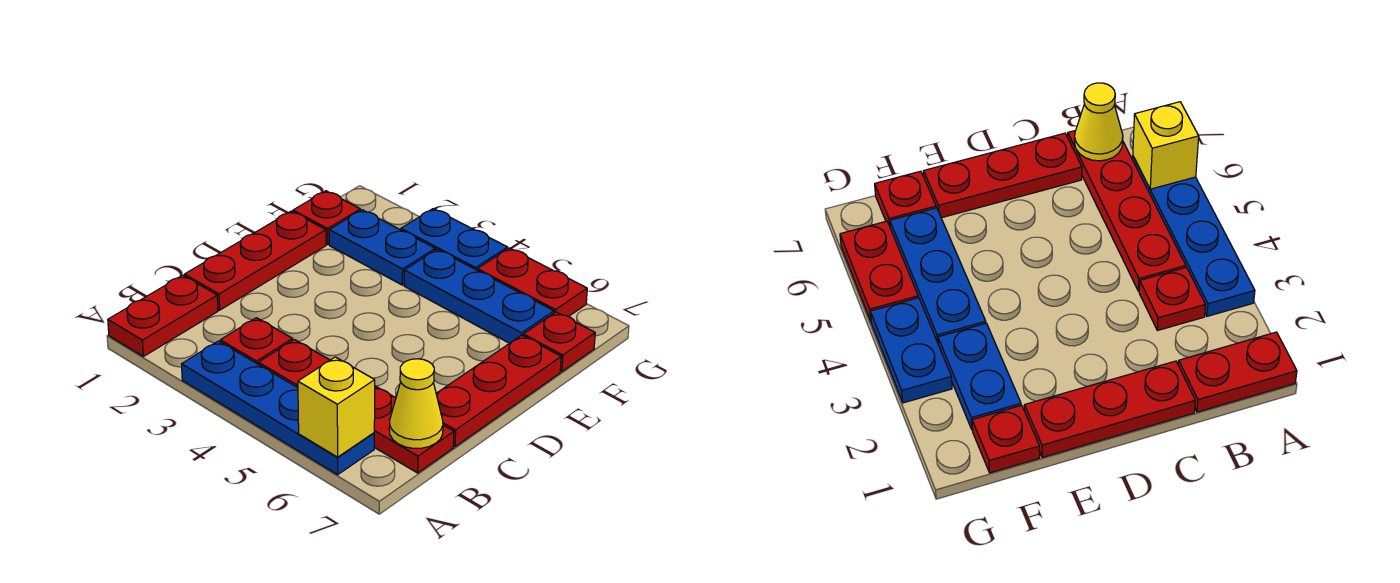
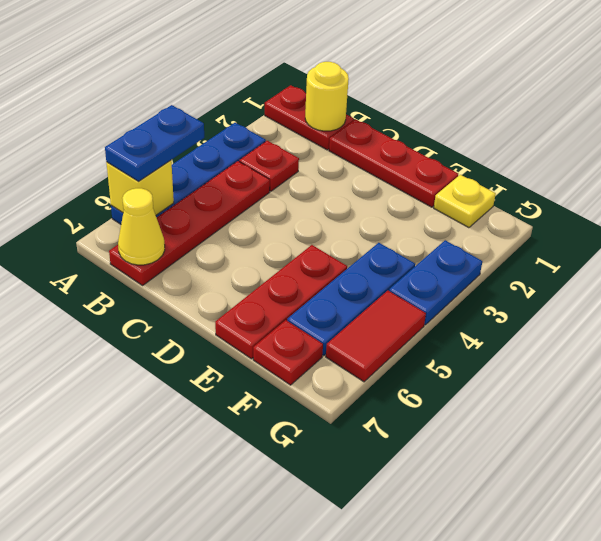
none -> yellow 1x1 round brick [305,62,349,131]
red 1x3 plate [436,335,561,447] -> red 1x3 plate turned to [215,245,347,359]
red 1x1 plate [293,191,360,244] -> yellow 1x1 plate [434,175,496,228]
blue 1x2 plate [329,210,435,285] -> blue 1x2 plate moved to [105,105,204,181]
red 1x2 plate [477,248,587,317] -> red 1x2 tile [326,291,426,382]

